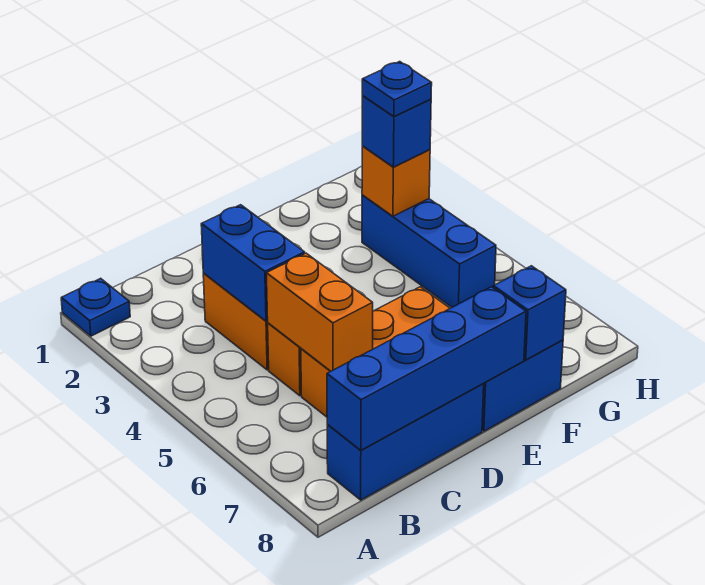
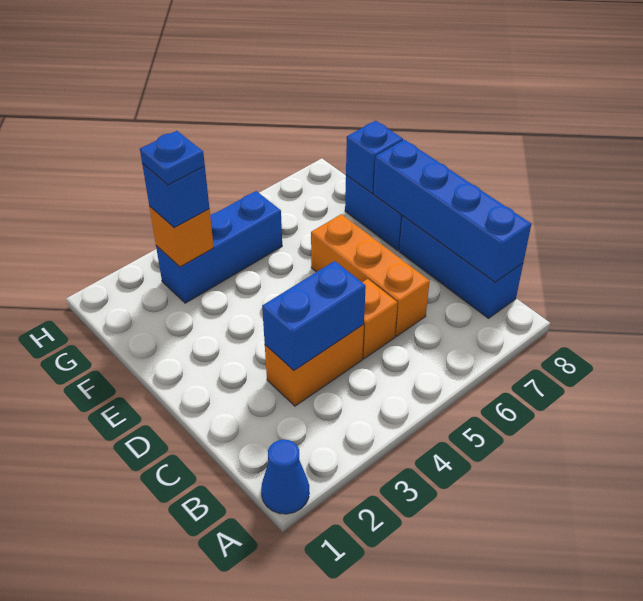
blue 1x1 plate [61,278,130,336] -> blue 1x1 cone [261,440,309,514]
orange 1x2 brick [267,253,373,371] -> none

